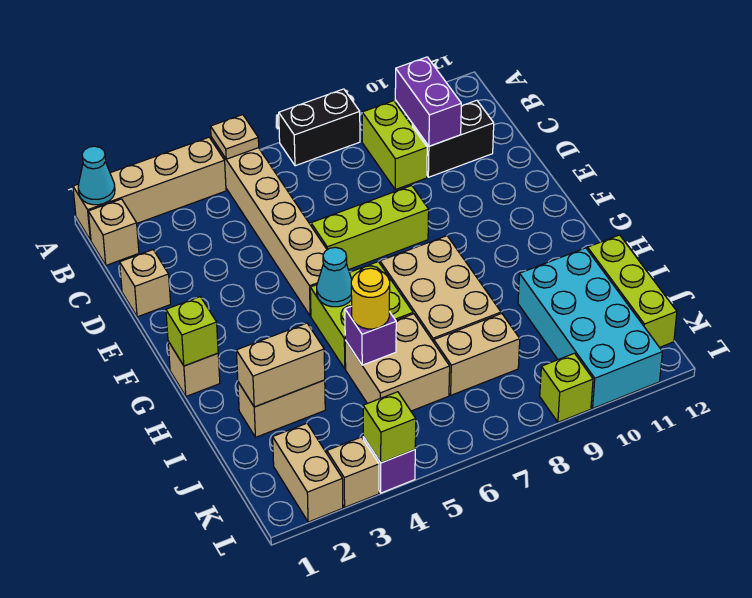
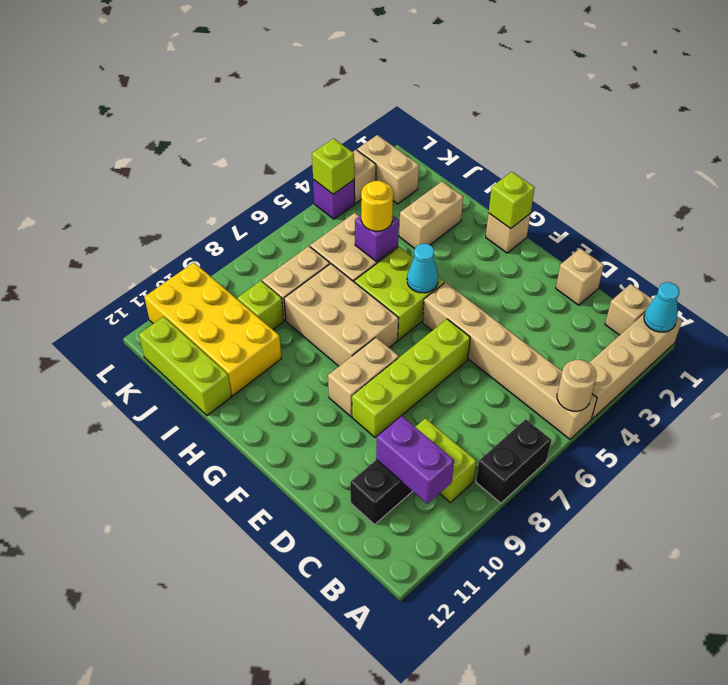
tan 1x1 plate [211,115,259,159] -> tan 1x1 round brick [557,360,597,411]
lime 1x3 brick [311,186,429,270] -> lime 1x4 brick [352,319,470,438]
tan 1x2 brick [236,323,325,407] -> tan 1x2 brick moved to [328,338,399,417]
cyan 2x4 brick [518,248,662,408] -> yellow 2x4 brick [144,262,281,396]
lime 1x1 brick [540,353,593,422] -> lime 1x1 brick moved to [238,281,284,329]

